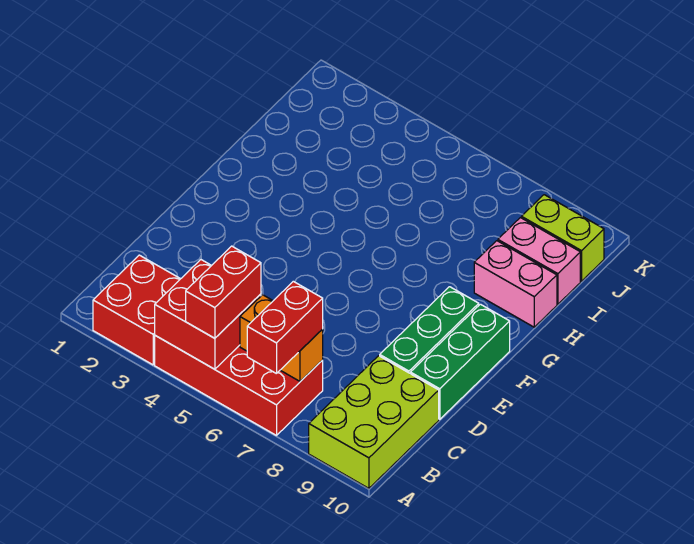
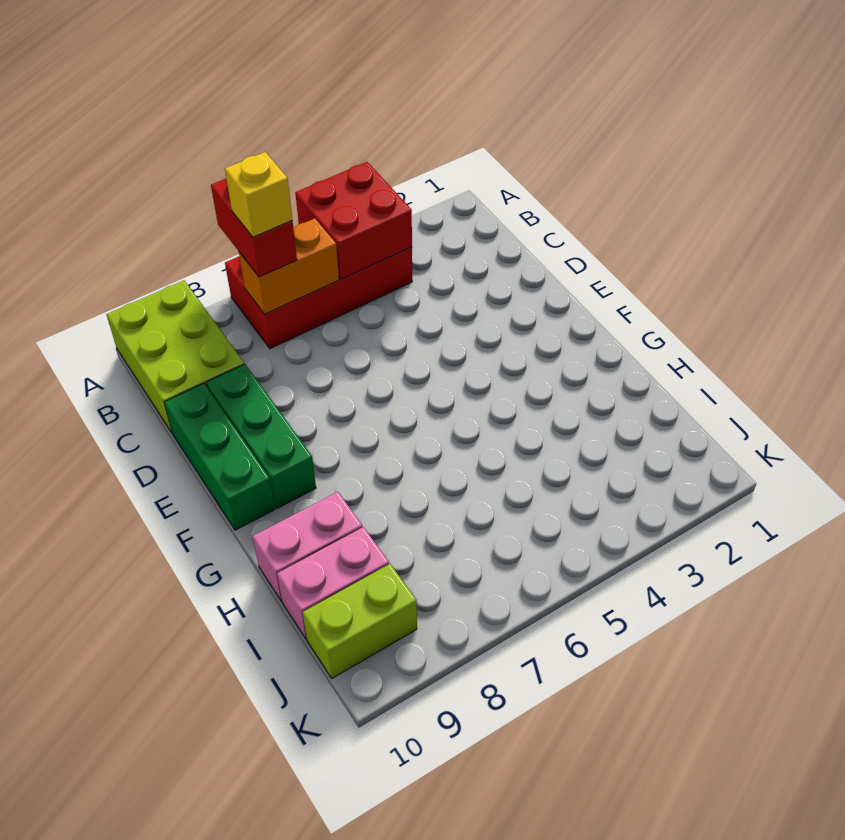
red 2x2 brick [93,255,180,365] -> none
red 1x2 brick [186,246,261,338] -> none
none -> yellow 1x1 brick [225,152,292,237]

